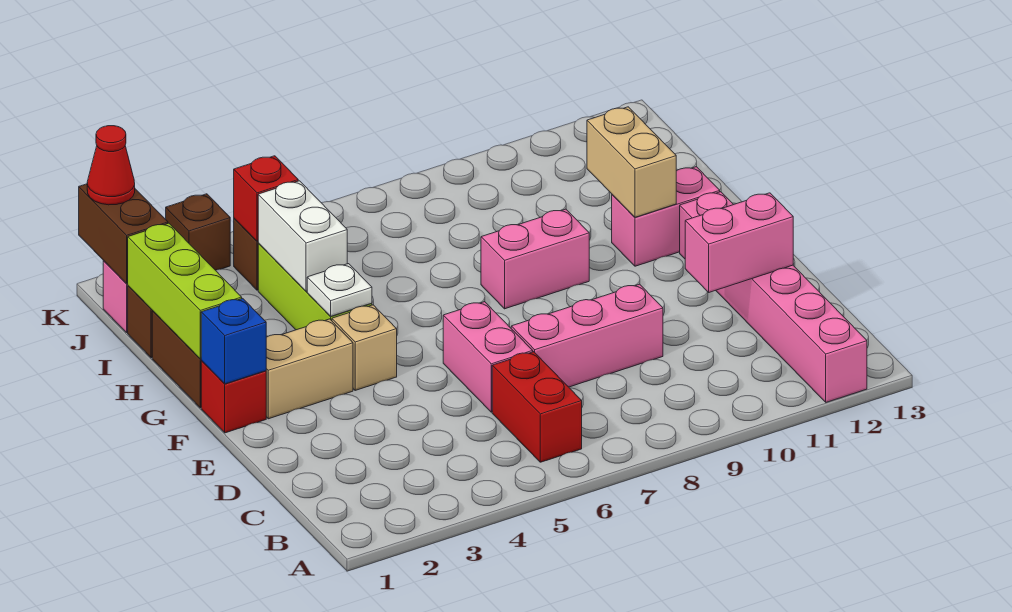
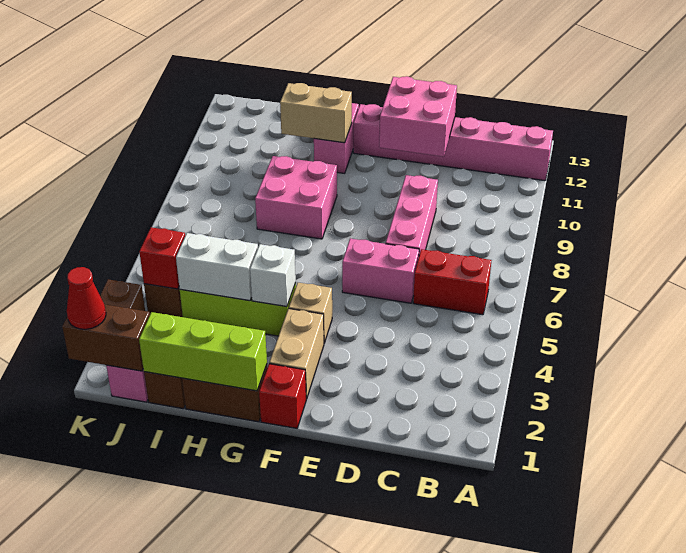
pink 1x2 brick [685,193,793,292] -> pink 2x2 brick [379,76,457,157]
blue 1x1 brick [201,298,266,384] -> none
white 1x1 plate [307,264,372,316] -> white 1x1 brick [250,244,296,307]
pink 1x2 brick [481,209,589,309] -> pink 2x2 brick [255,156,337,239]

